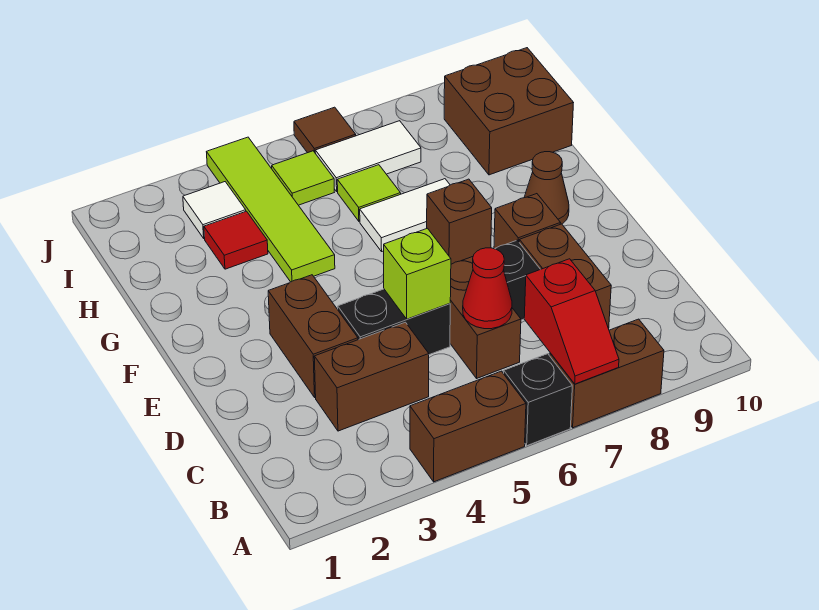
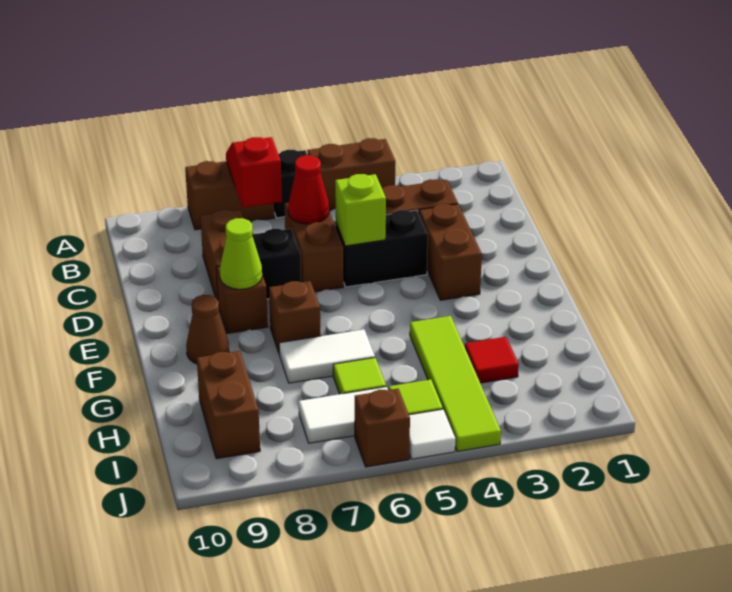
none -> lime 1x1 cone [220,218,262,289]
brown 2x2 brick [444,48,574,175] -> brown 1x2 brick [197,351,260,459]
white 1x1 tile [183,182,246,239] -> white 1x1 tile moved to [409,409,455,459]
brown 1x1 tile [294,107,356,154] -> brown 1x1 brick [355,389,410,467]

